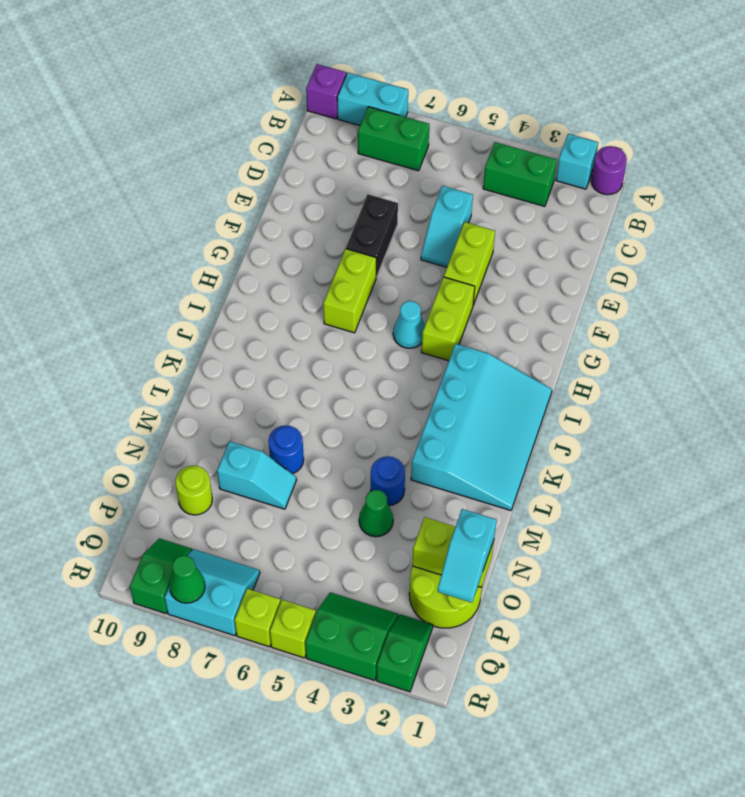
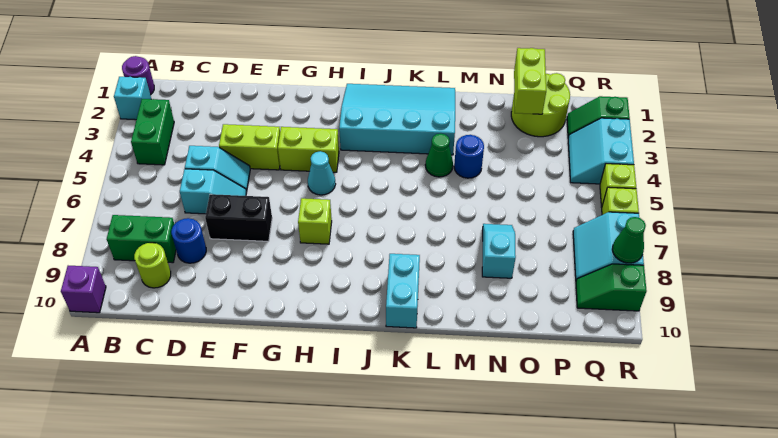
cyan 1x2 brick [337,73,408,126] -> cyan 1x2 brick moved to [386,254,420,328]
green 1x2 brick [358,107,429,171] -> green 1x2 brick turned to [107,215,176,263]
lime 1x2 brick [323,249,376,333] -> lime 1x1 brick [298,198,332,244]
blue 1x1 round brick [269,425,304,474] -> blue 1x1 round brick moved to [171,218,206,263]
green 1x1 cone [359,490,393,537] -> green 1x1 cone moved to [425,134,453,177]
cyan 1x2 slope [438,509,496,603] -> cyan 1x2 slope moved to [180,169,246,214]
lime 1x1 round brick [175,466,212,515] -> lime 1x1 round brick moved to [134,243,171,288]
green 2x2 slope [305,592,398,680] -> cyan 2x2 slope [568,118,634,184]

